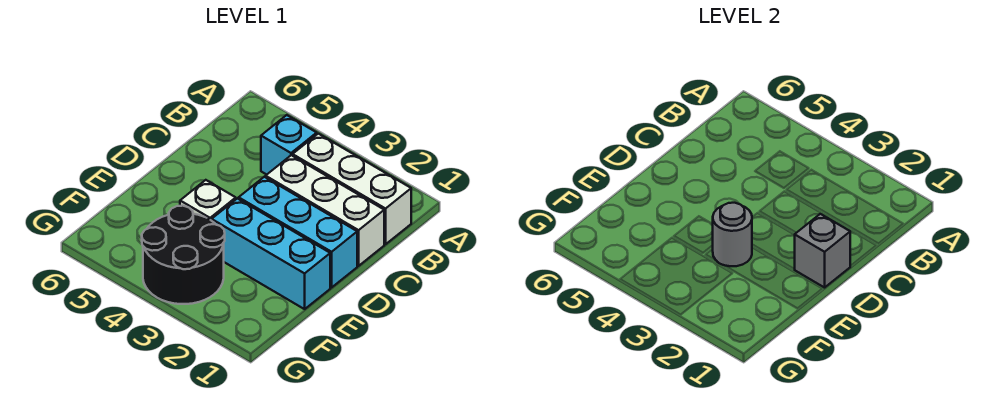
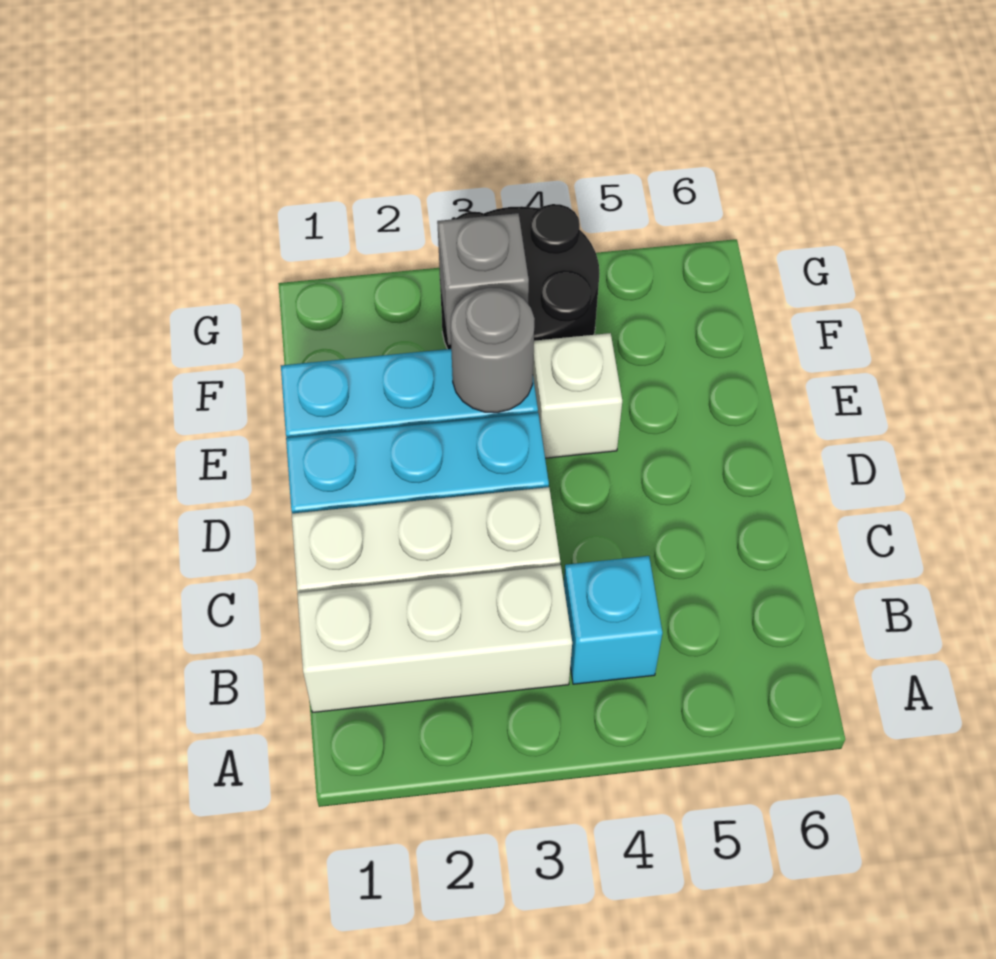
grey 1x1 brick [795,214,850,288] -> grey 1x1 brick moved to [437,213,529,345]

